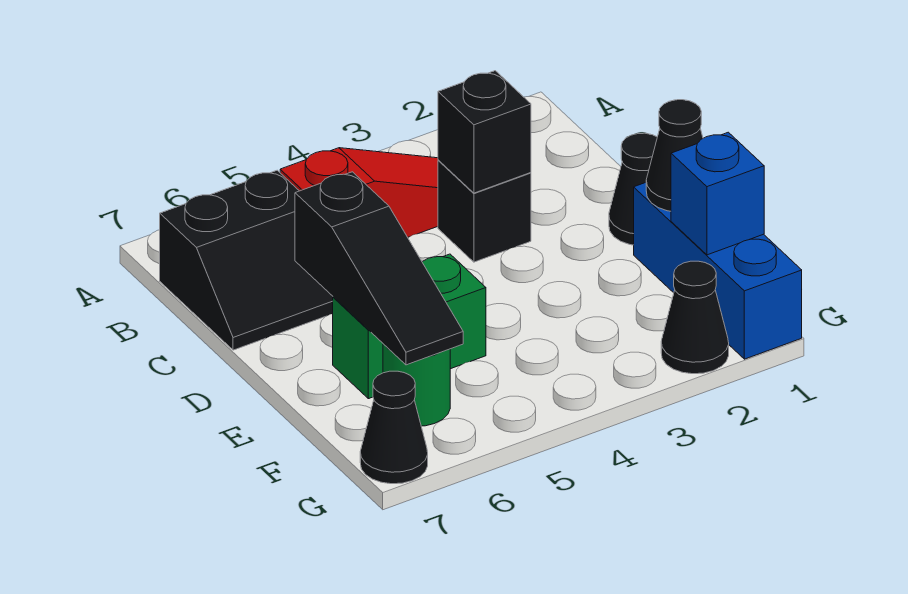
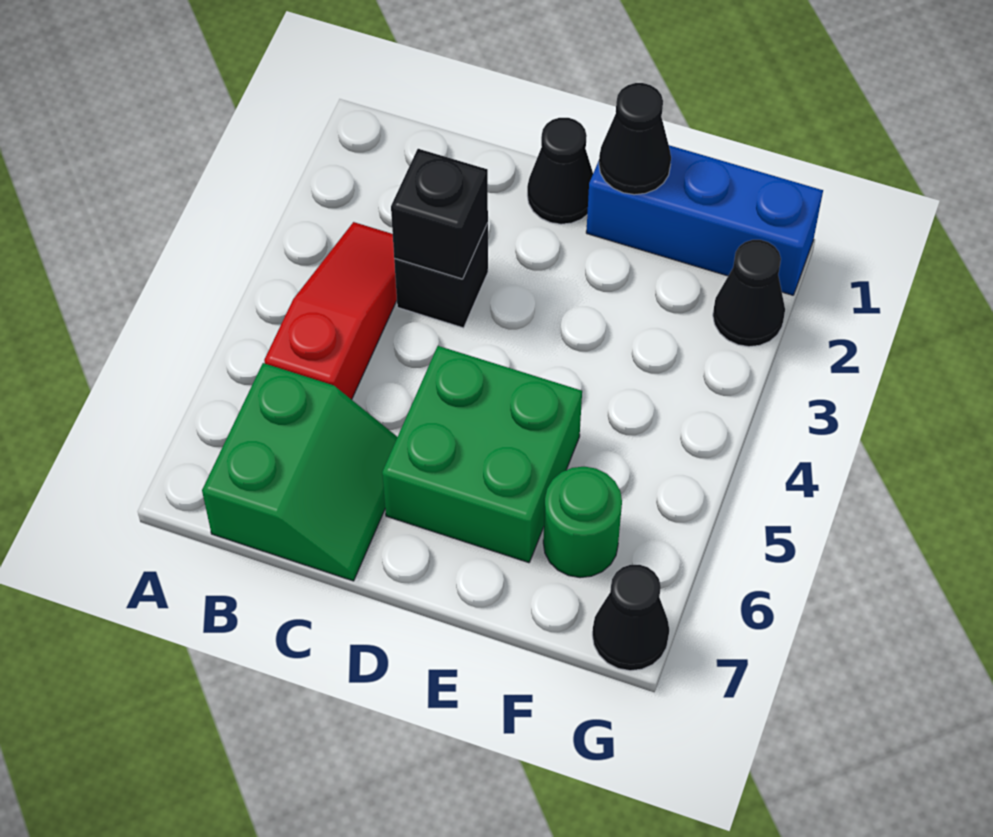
black 2x2 slope [160,170,333,350] -> green 2x2 slope [202,363,397,581]
black 1x3 slope [295,172,463,365] -> none
green 1x2 brick [333,254,486,399] -> green 2x2 brick [382,346,582,563]
blue 1x1 brick [671,132,764,255] -> none

